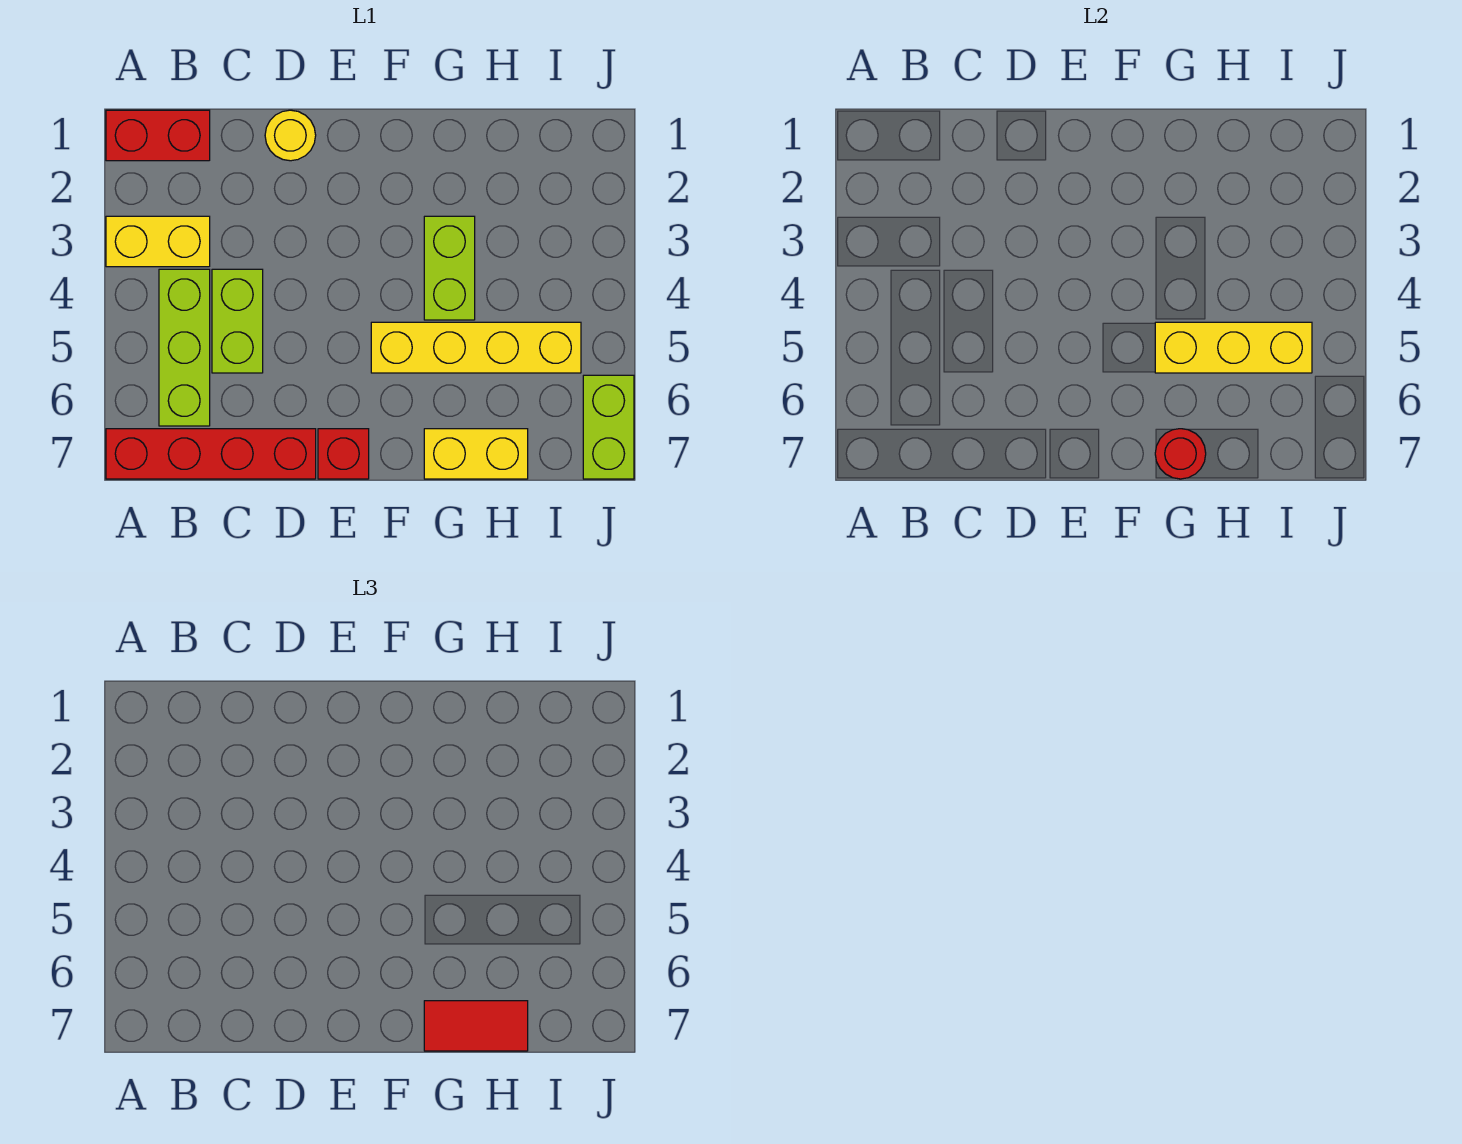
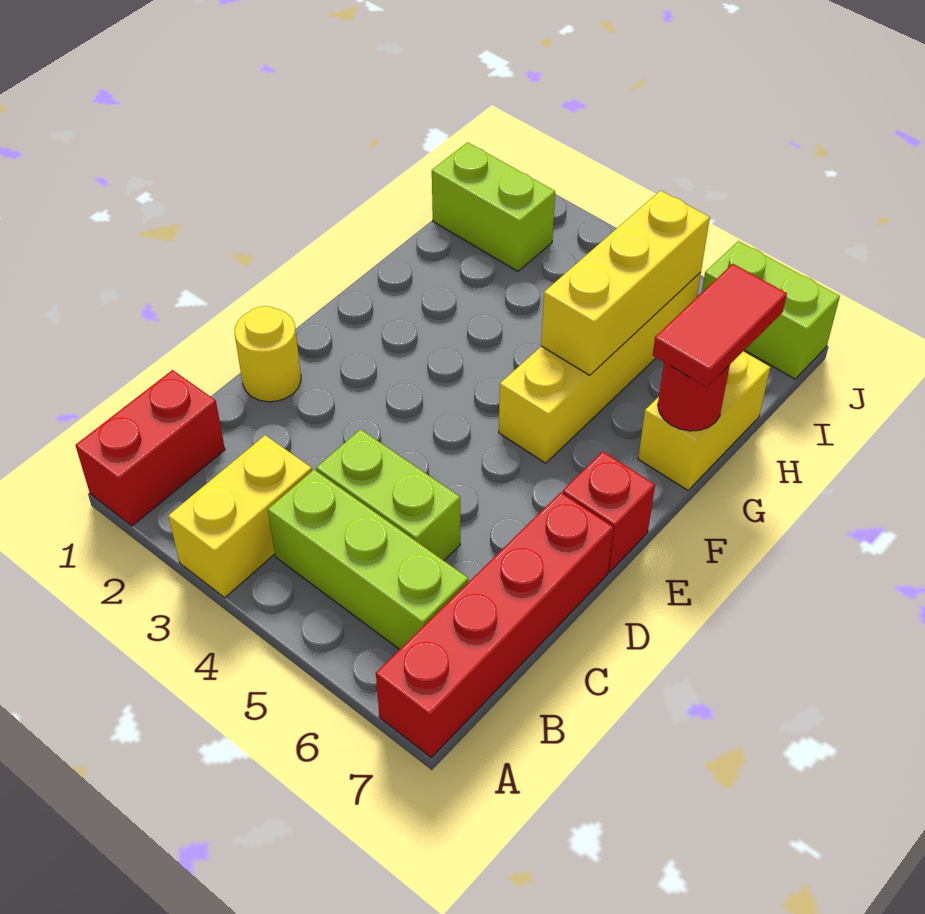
lime 1x2 brick [424,216,475,320] -> lime 1x2 brick moved to [432,142,555,271]

